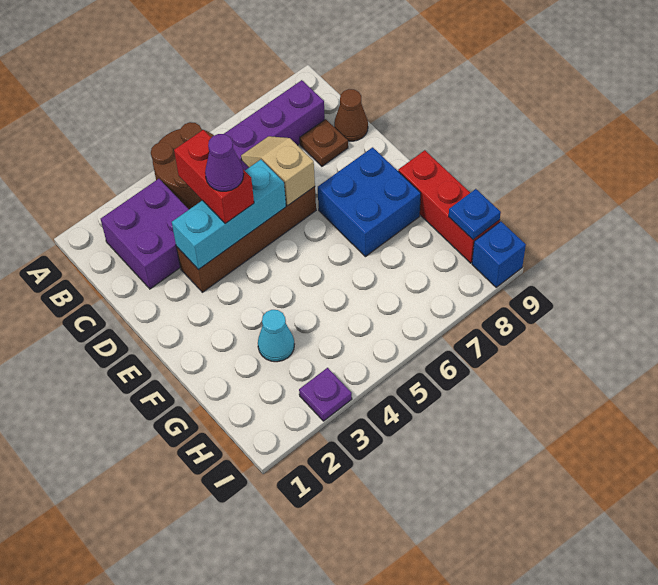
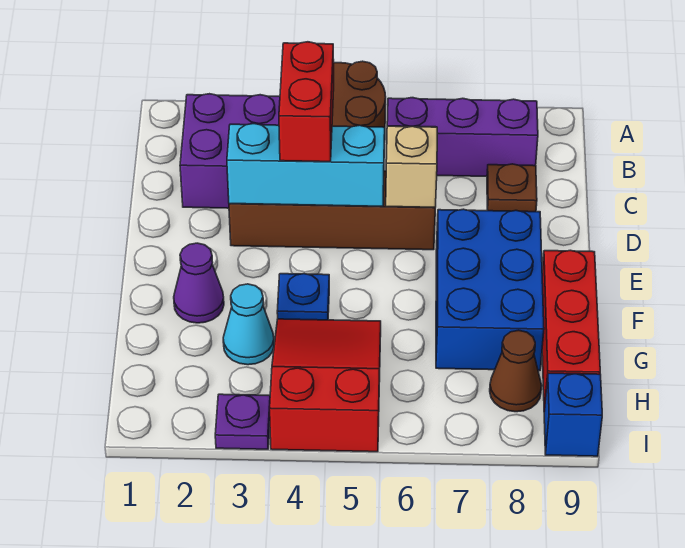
brown 1x1 cone [334,89,368,141] -> brown 1x1 cone moved to [490,330,542,412]
purple 1x1 cone [205,134,244,191] -> purple 1x1 cone moved to [174,243,224,323]
blue 2x2 brick [318,147,421,257] -> blue 2x3 brick [436,209,544,371]
none -> red 2x3 slope [270,319,381,452]
blue 1x1 plate [449,189,501,240] -> blue 1x1 plate moved to [277,274,329,320]

